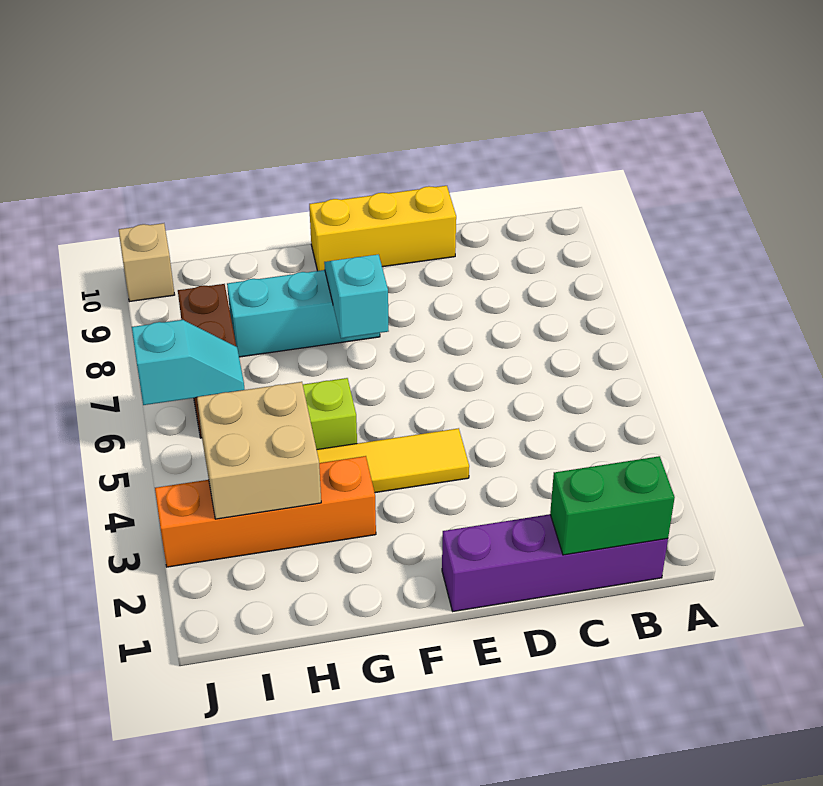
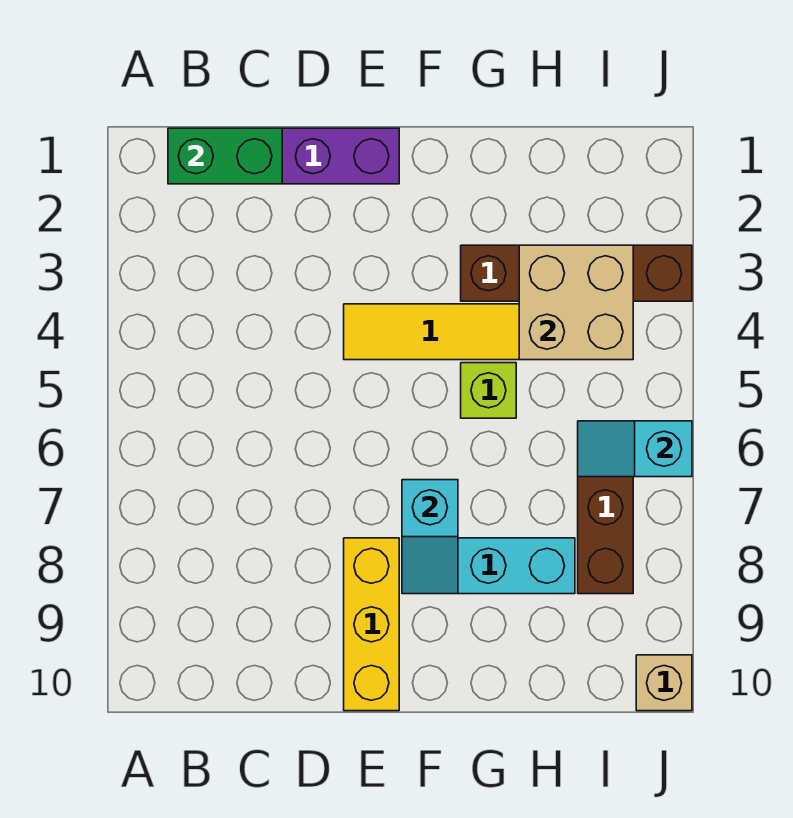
yellow 1x3 brick [309,186,456,271] -> yellow 1x3 brick turned to [344,538,399,711]
orange 1x4 brick [155,456,376,567] -> brown 1x4 brick [461,245,692,301]

